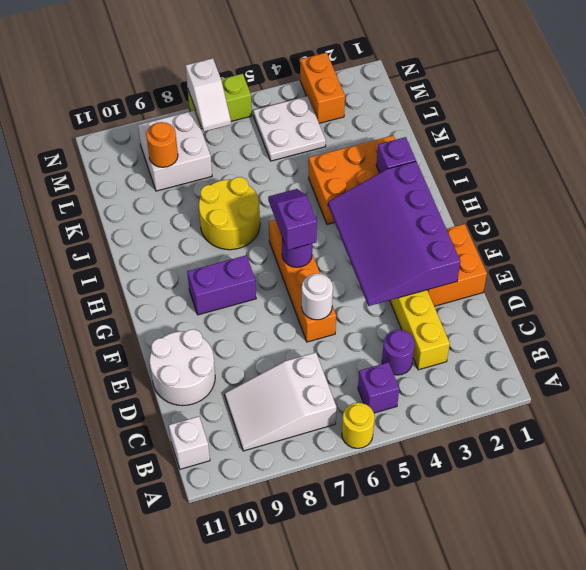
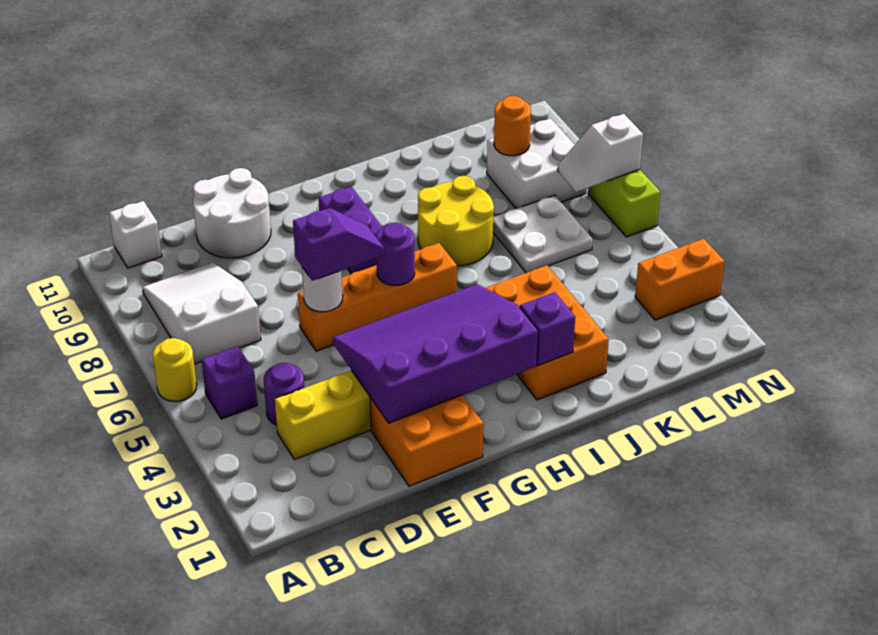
purple 1x2 slope [268,189,317,250] -> purple 1x2 slope moved to [293,208,385,281]
white 2x2 plate [253,96,326,161] -> white 2x2 plate moved to [493,195,593,273]

